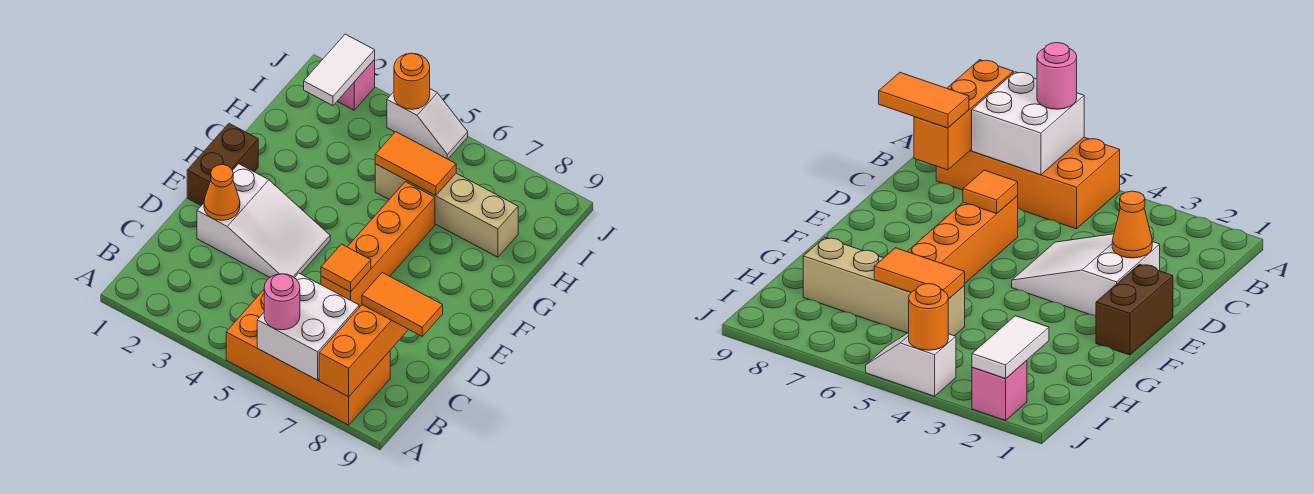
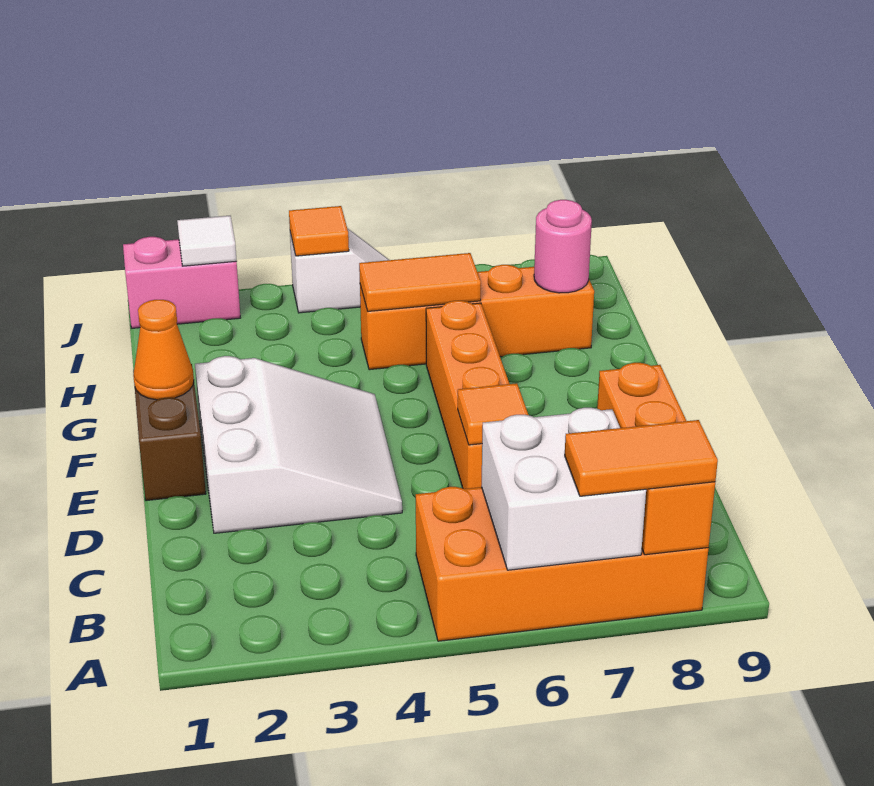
pink 1x1 round brick [264,274,300,330] -> pink 1x1 round brick moved to [534,200,592,293]
orange 1x2 tile [362,273,443,336] -> orange 1x2 tile moved to [565,420,718,496]
white 2x3 slope [197,164,330,278] -> white 3x3 slope [195,356,402,533]
orange 1x1 cone [204,165,240,220] -> orange 1x1 cone moved to [133,300,194,400]
tan 1x4 brick [375,164,518,257] -> orange 1x4 brick [360,265,594,370]
white 1x2 tile [304,34,375,106] -> white 1x1 tile [177,216,237,266]
pink 1x1 brick [337,60,375,110] -> pink 1x2 brick [123,237,240,328]
orange 1x1 round brick [394,53,430,109] -> orange 1x1 tile [289,206,349,256]

